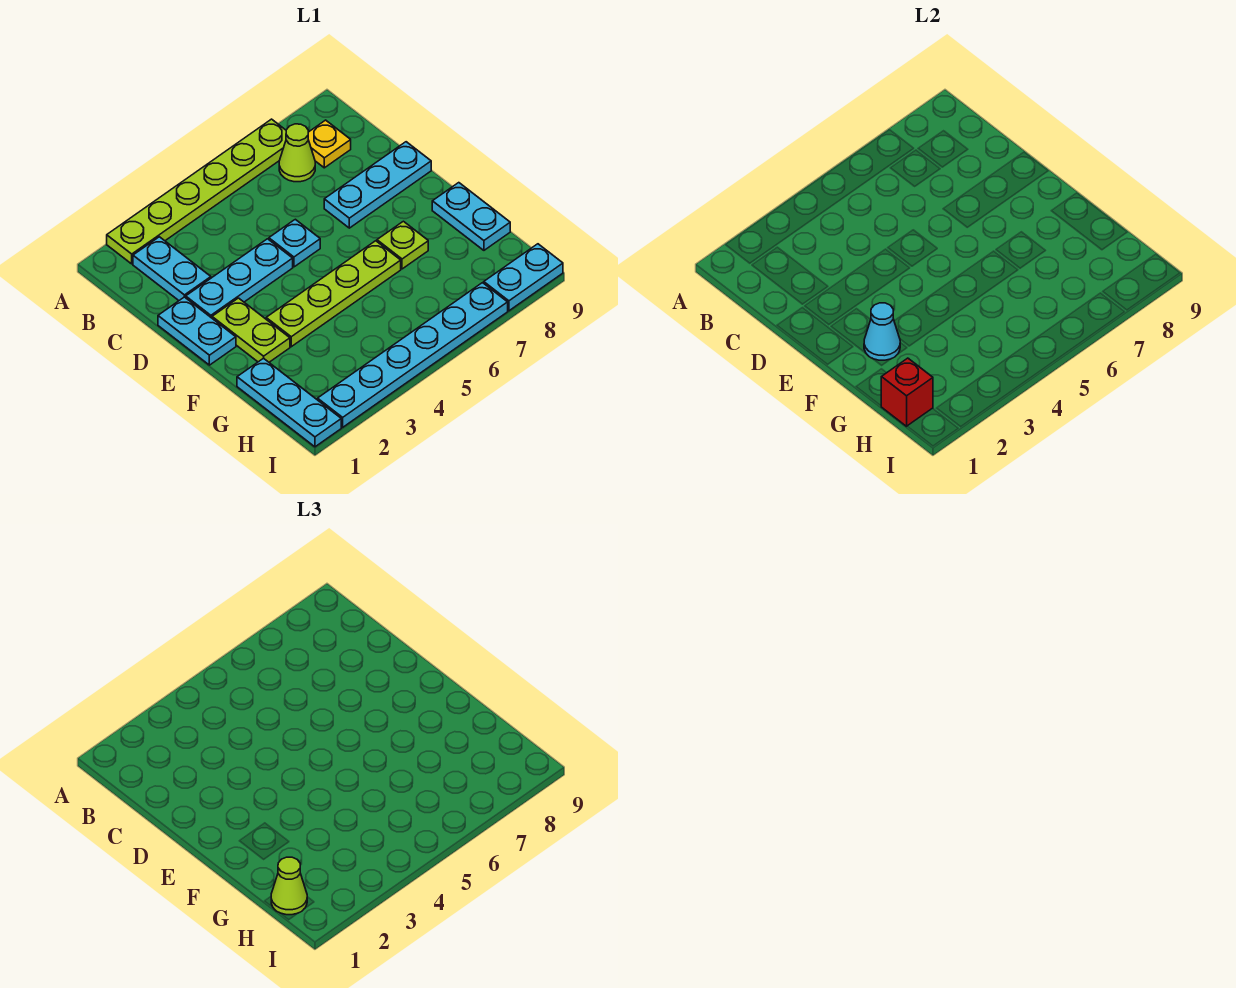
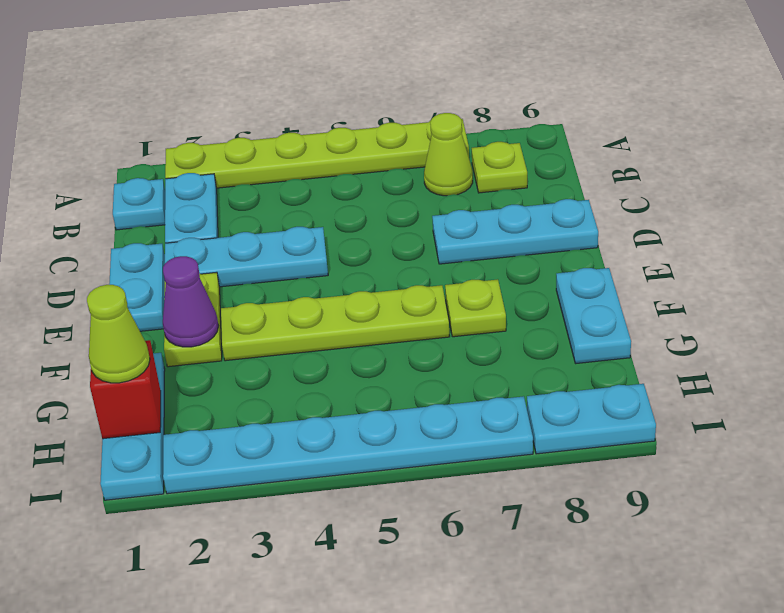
yellow 1x1 plate [308,120,351,168] -> lime 1x1 plate [472,142,527,193]
cyan 1x1 plate [269,219,320,267] -> cyan 1x1 plate moved to [113,178,165,230]
cyan 1x1 cone [864,303,900,360] -> purple 1x1 cone [163,256,219,347]

